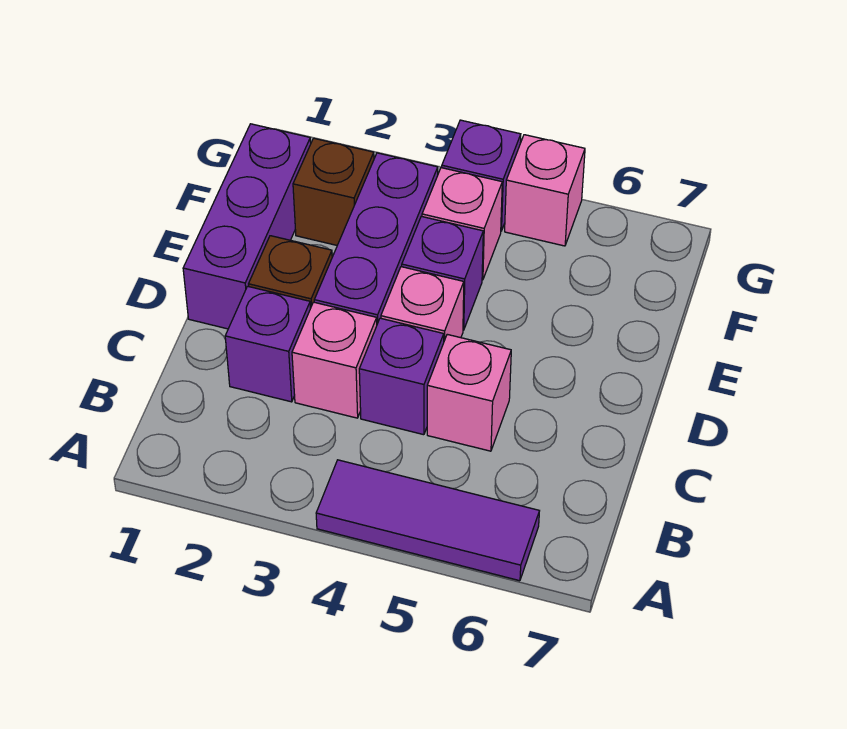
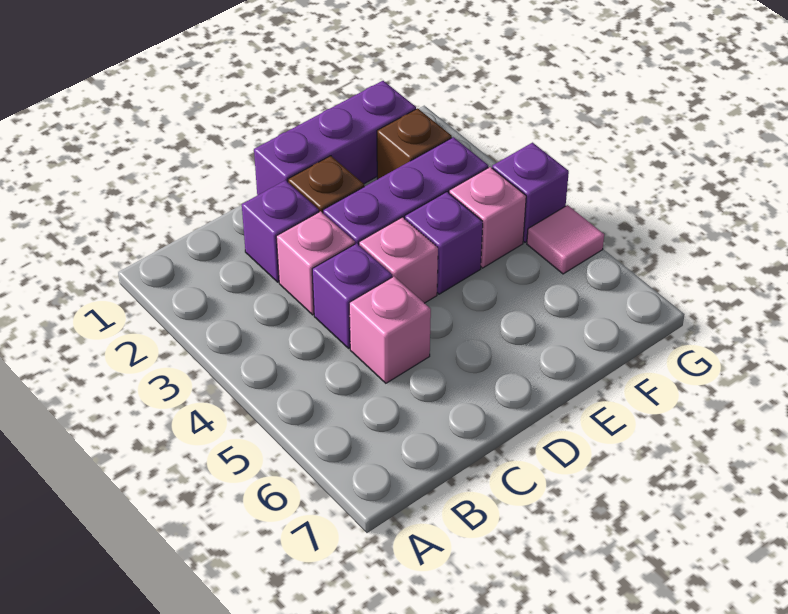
purple 1x3 tile [316,460,539,581] -> none
pink 1x1 brick [505,135,585,246] -> pink 1x1 tile [527,205,604,274]

